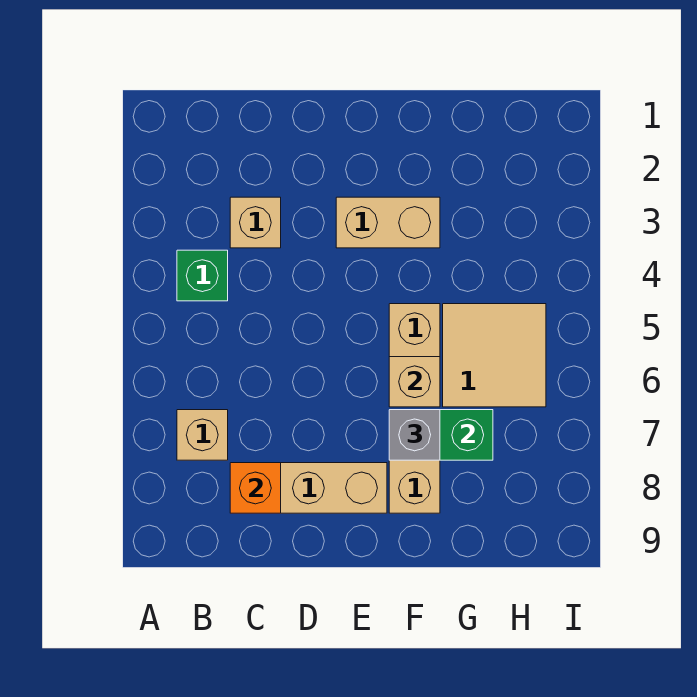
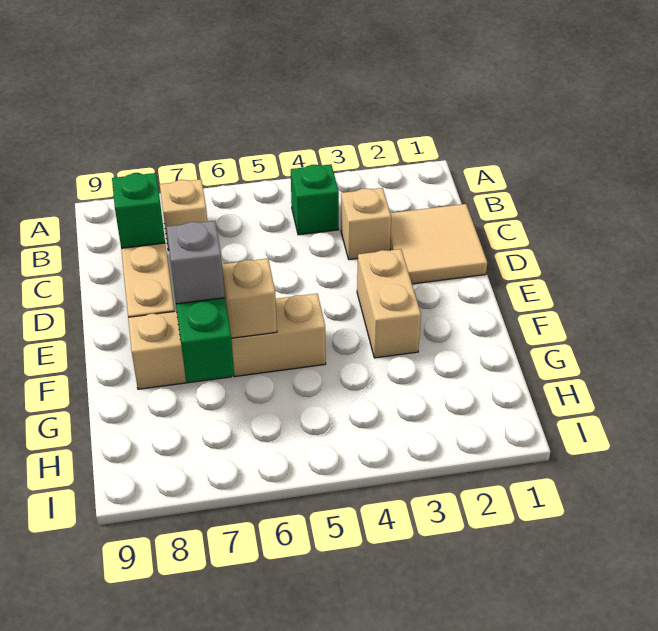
orange 1x1 brick [230,463,281,513] -> green 1x1 brick [112,173,165,248]
tan 2x2 tile [443,304,546,407] -> tan 2x2 tile moved to [390,204,487,284]

